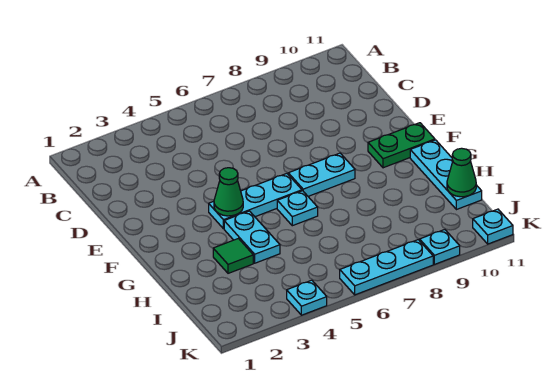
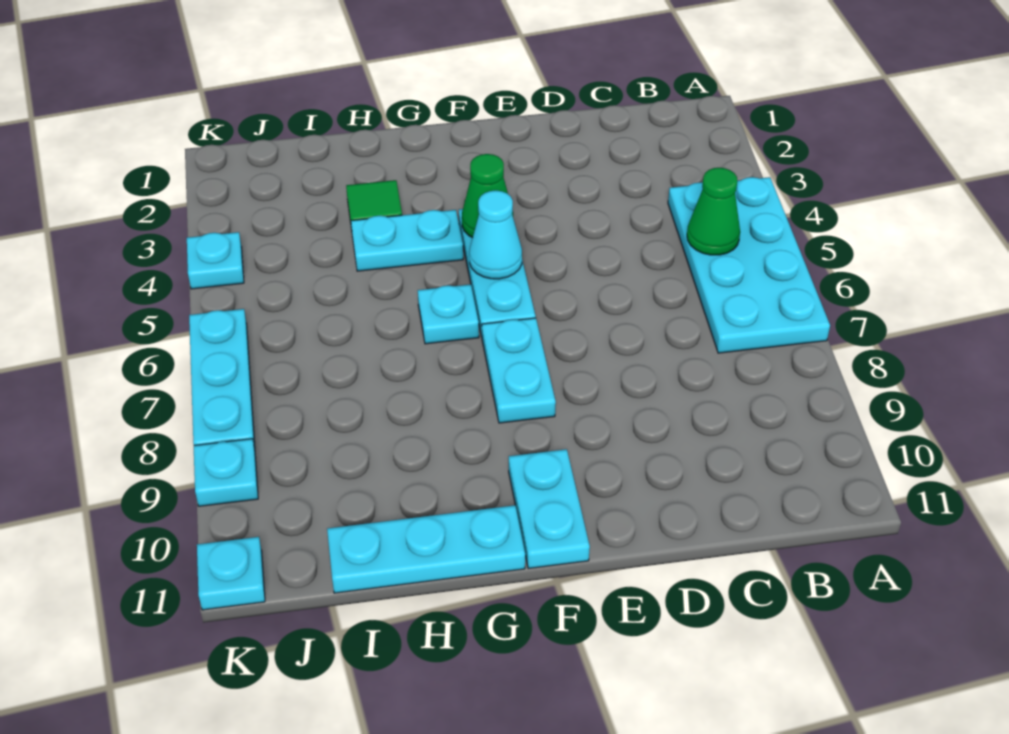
none -> cyan 2x4 plate [668,177,830,353]
none -> cyan 1x1 cone [469,190,522,279]
green 1x2 plate [368,123,435,168] -> cyan 1x2 plate [509,449,590,569]
green 1x1 cone [447,148,476,197] -> green 1x1 cone moved to [687,168,740,255]

